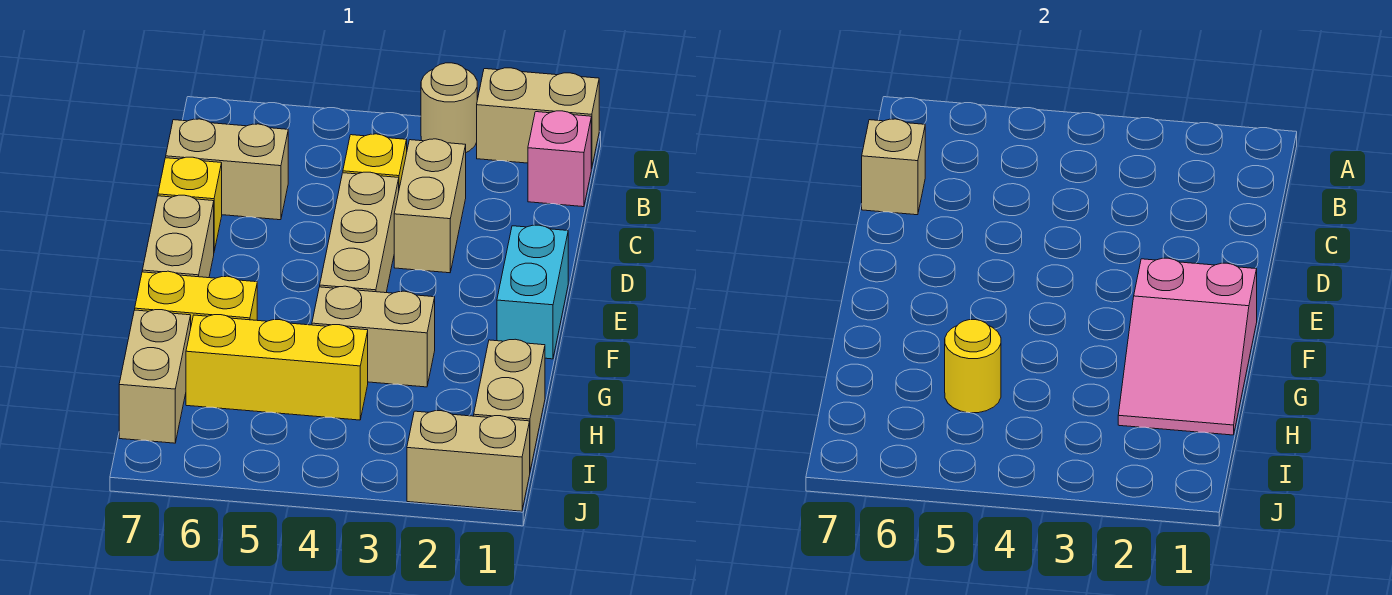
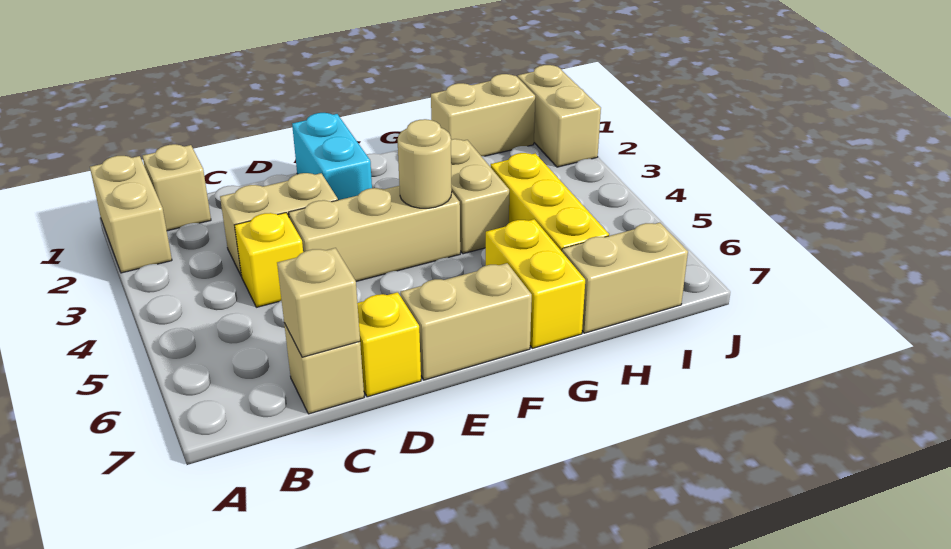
tan 1x1 round brick [421,63,477,152] -> tan 1x1 round brick moved to [398,119,452,208]
pink 1x1 brick [528,111,591,207] -> tan 1x1 brick [143,144,211,231]
tan 1x2 brick [166,119,288,220] -> tan 1x1 brick [284,323,364,414]
cyan 1x2 brick [497,225,568,359] -> cyan 1x2 brick turned to [292,113,372,200]
pink 2x3 slope [1118,258,1257,435] -> none
yellow 1x1 round brick [945,320,1001,413] -> none

